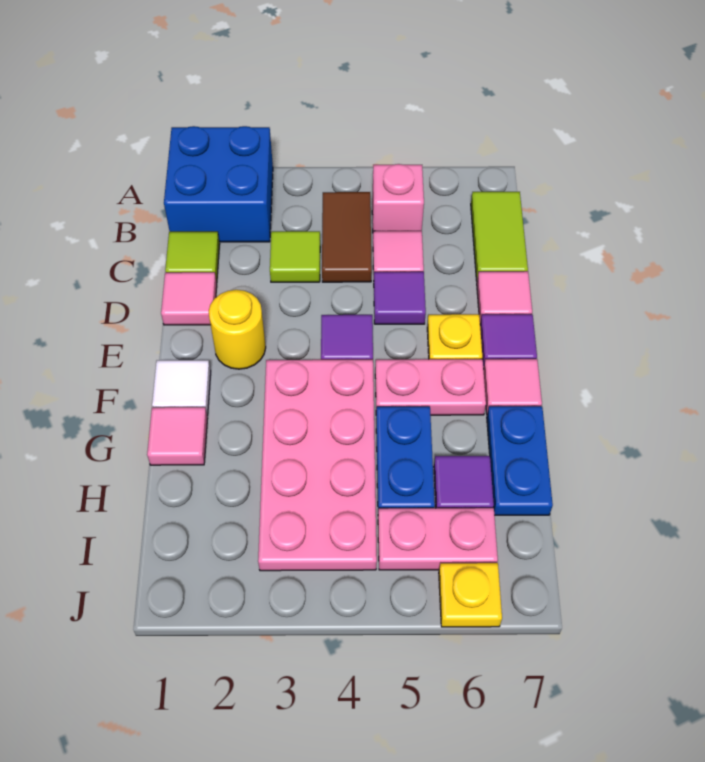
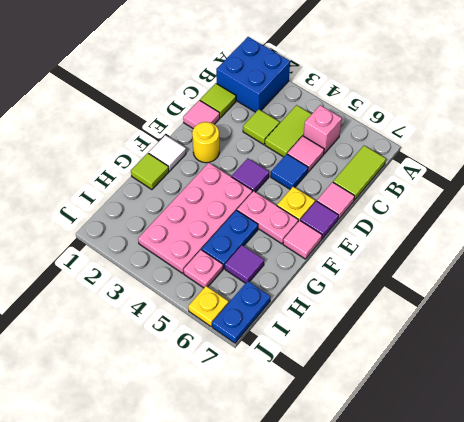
brown 1x2 tile [322,192,372,282] -> lime 1x2 tile [265,105,311,157]
purple 1x1 tile [374,272,426,324] -> blue 1x1 tile [271,154,308,189]
pink 1x1 tile [147,407,208,465] -> lime 1x1 tile [131,153,169,190]
blue 1x2 plate [487,406,553,515] -> blue 1x2 plate moved to [212,281,270,343]
pink 1x2 plate [378,508,498,570] -> pink 1x1 plate [184,250,223,288]

